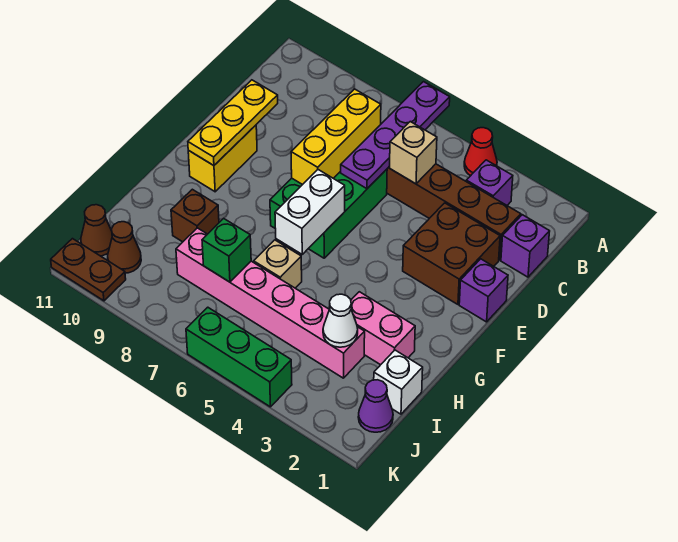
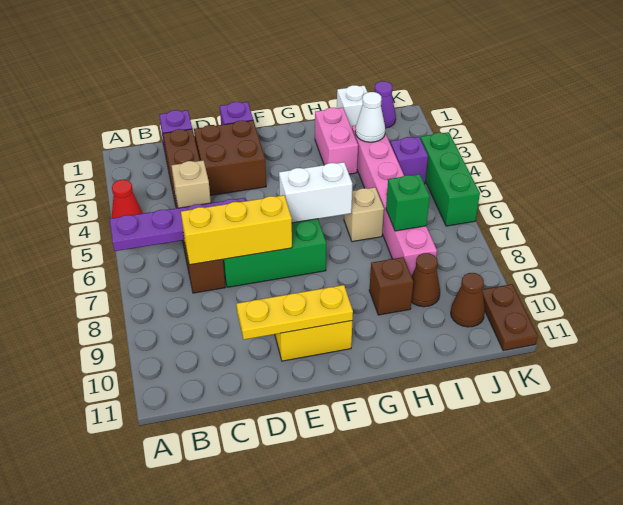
purple 1x1 brick [466,160,513,205] -> purple 1x1 brick moved to [390,137,428,184]
brown 1x1 cone [81,205,112,256] -> brown 1x1 cone moved to [411,253,440,307]

